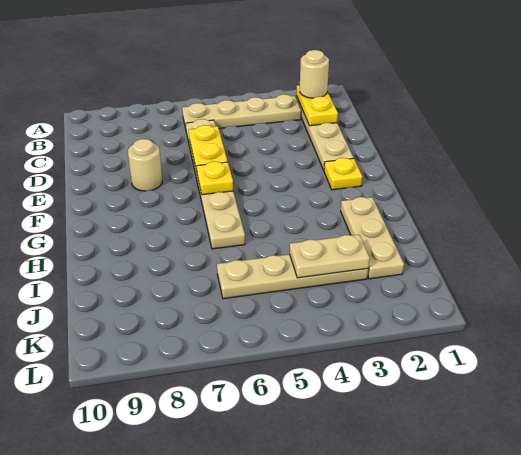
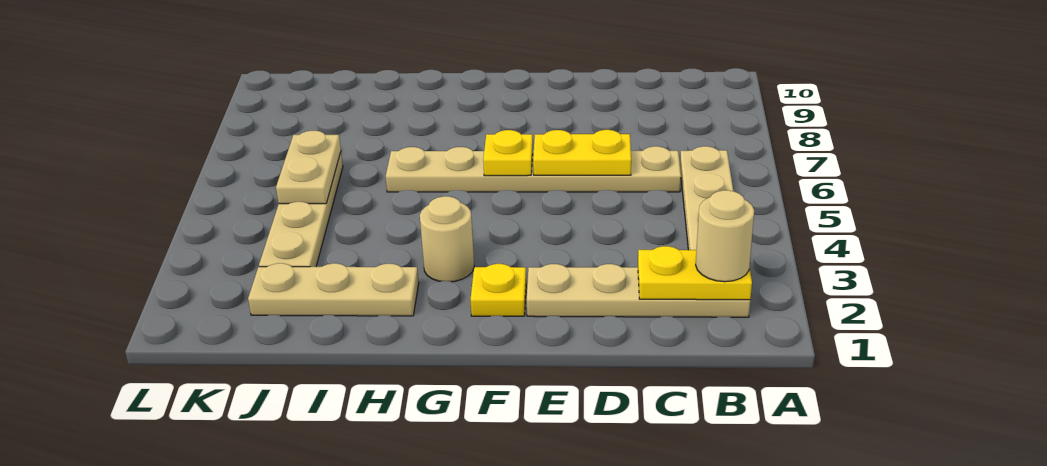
tan 1x1 round brick [128,139,162,191] -> tan 1x1 round brick moved to [420,196,474,282]
tan 1x2 plate [290,235,370,278] -> tan 1x2 plate moved to [276,131,341,204]

